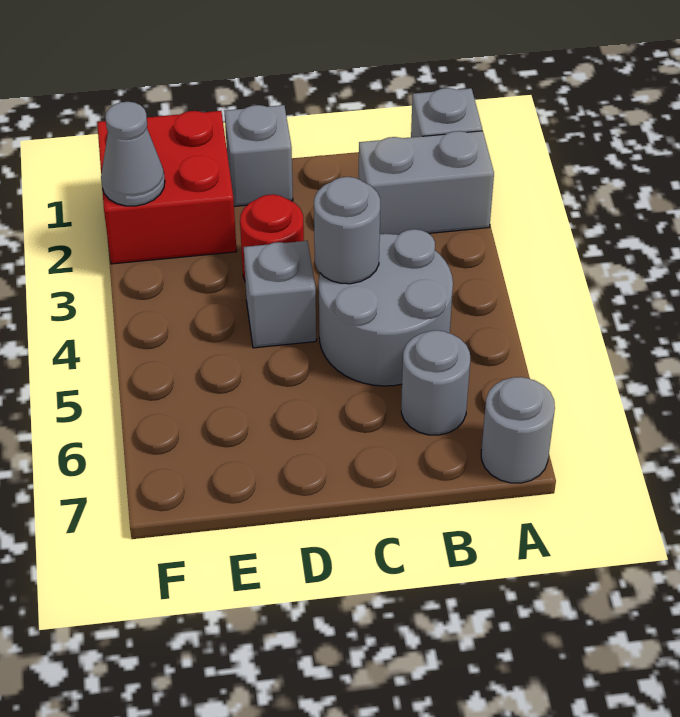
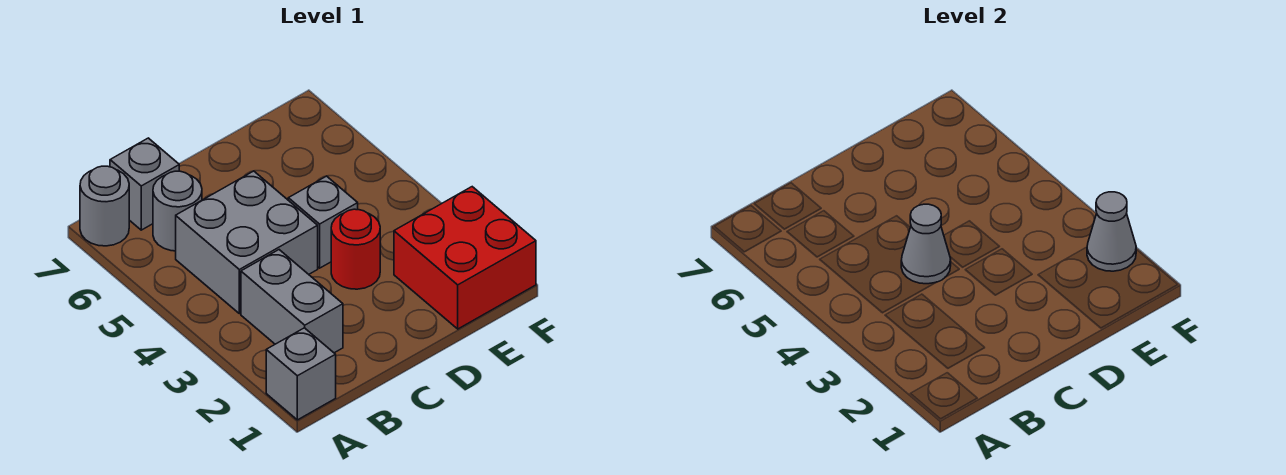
grey 1x2 brick [359,131,494,235] -> grey 1x2 brick turned to [241,250,343,353]
grey 2x2 round brick [319,229,453,386] -> grey 2x2 brick [176,171,318,314]
grey 1x1 round brick [314,177,380,284] -> grey 1x1 cone [901,204,951,284]
grey 1x1 brick [225,105,293,206] -> grey 1x1 brick moved to [110,138,179,230]

